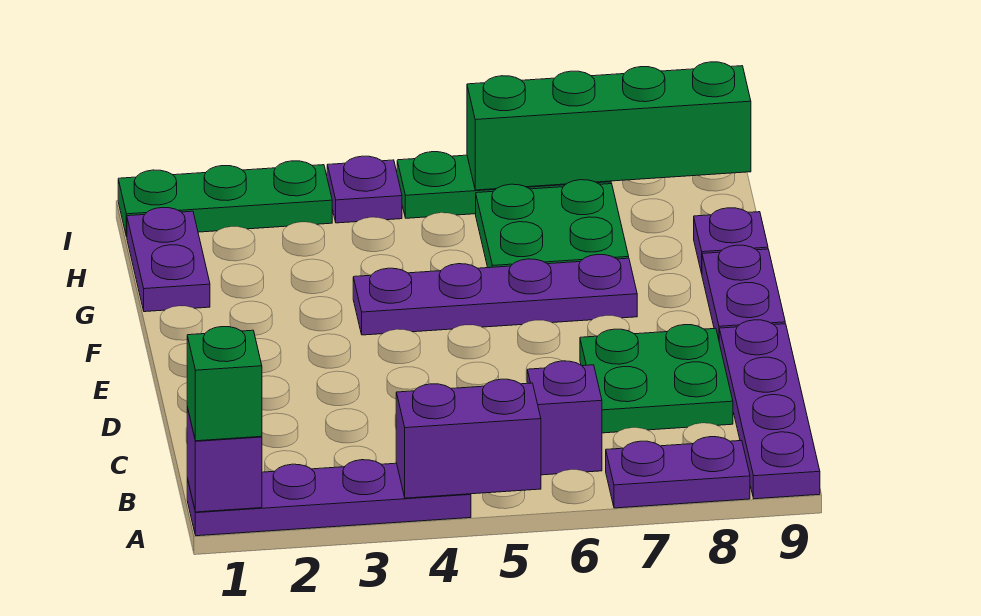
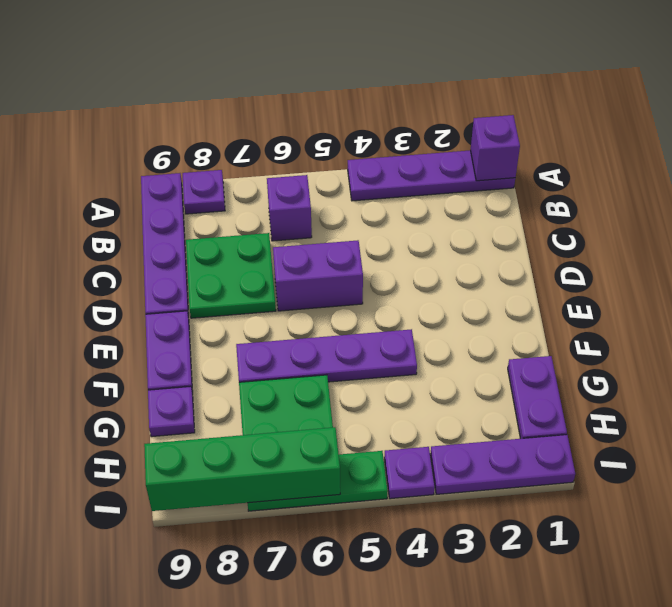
green 1x1 brick [187,327,262,441] -> none
purple 1x2 brick [396,379,541,498] -> purple 1x2 brick moved to [273,240,363,311]
purple 1x2 plate [606,437,750,508] -> purple 1x1 plate [183,170,225,214]
green 1x3 plate [118,161,332,237] -> purple 1x3 plate [430,435,575,494]

